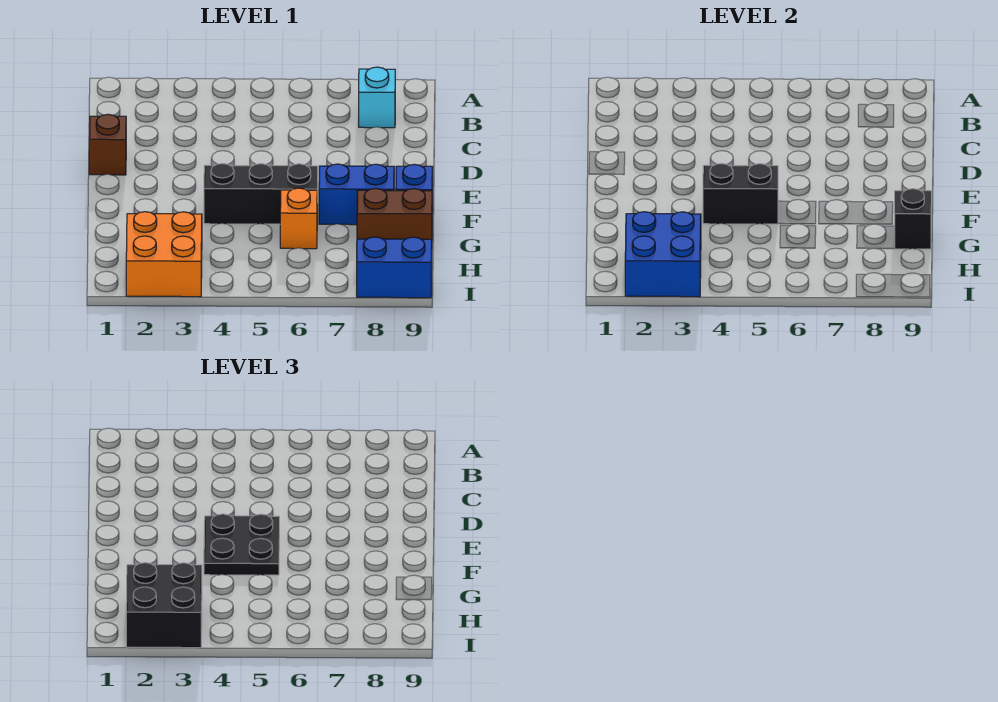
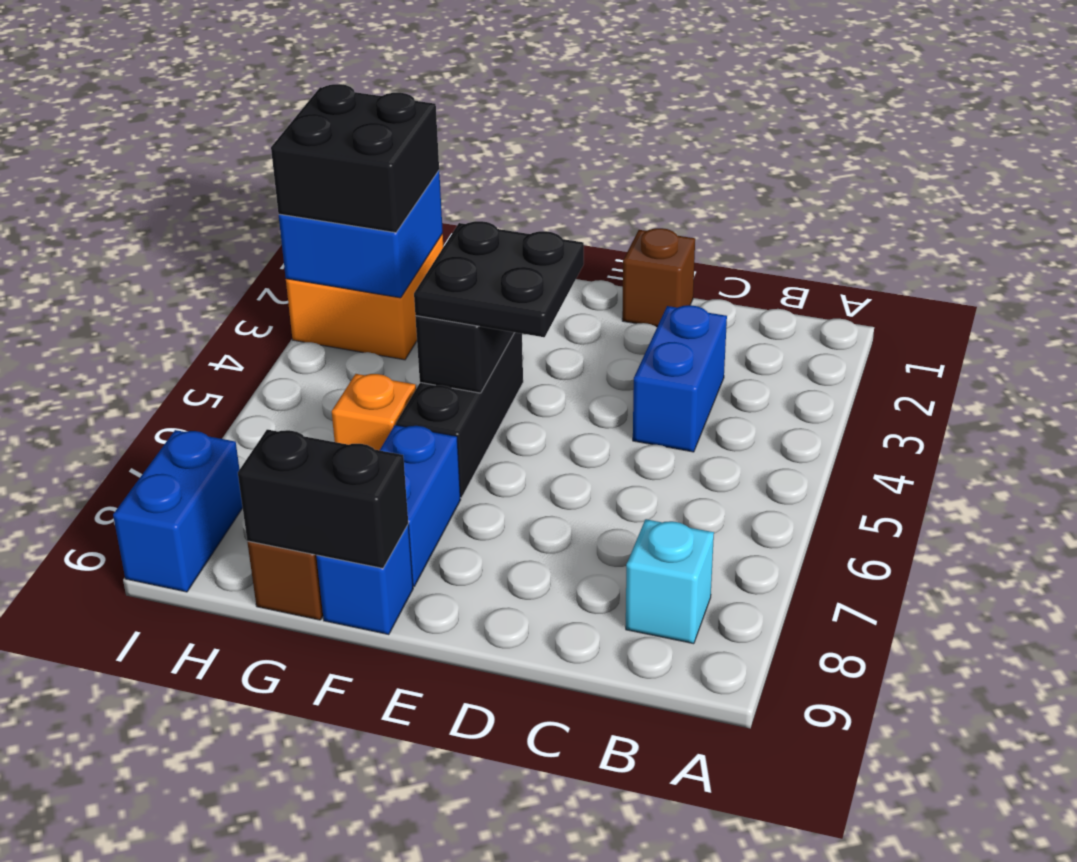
none -> blue 1x2 brick [633,305,727,452]
black 1x1 brick [894,189,931,249] -> black 1x2 brick [238,430,408,568]

